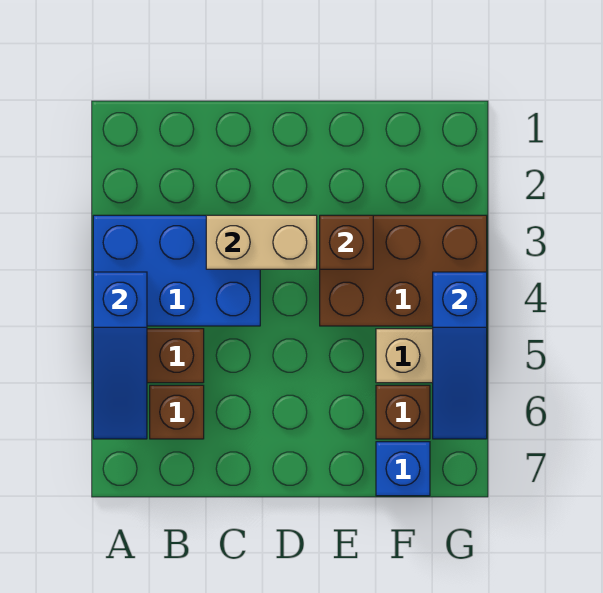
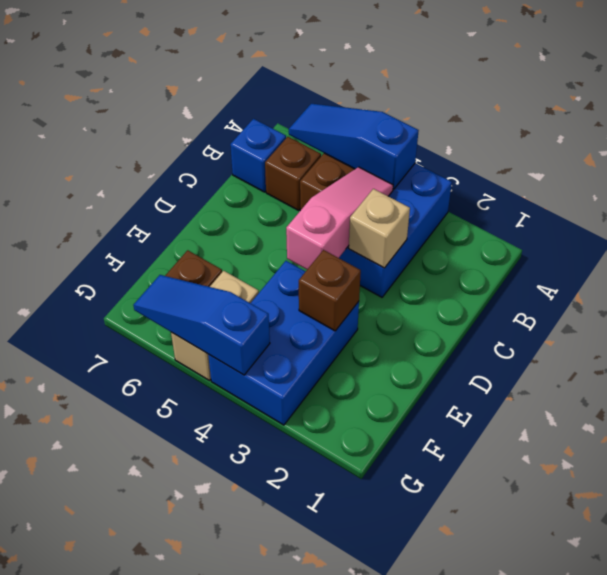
none -> pink 1x3 slope [286,167,393,269]
tan 1x2 brick [206,215,317,269] -> tan 1x1 brick [349,189,410,268]
brown 2x3 brick [320,215,487,326] -> blue 2x3 brick [208,261,359,425]
blue 1x1 brick [376,442,430,496] -> blue 1x1 brick moved to [230,119,286,192]

